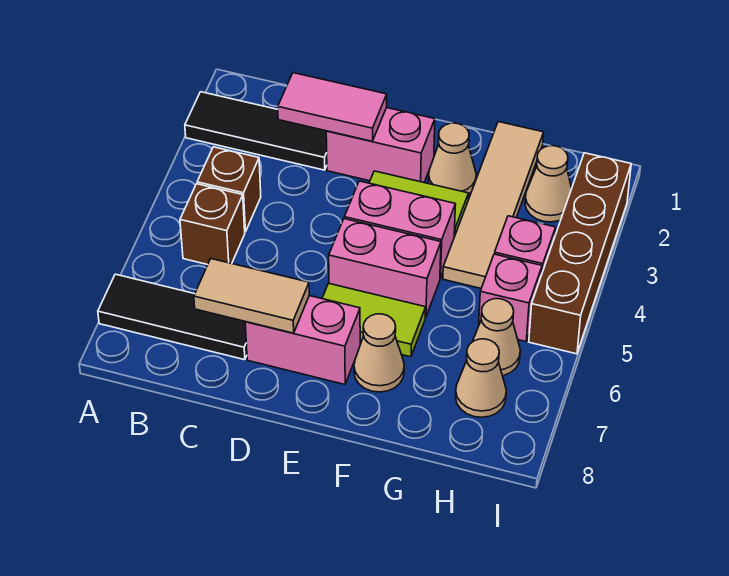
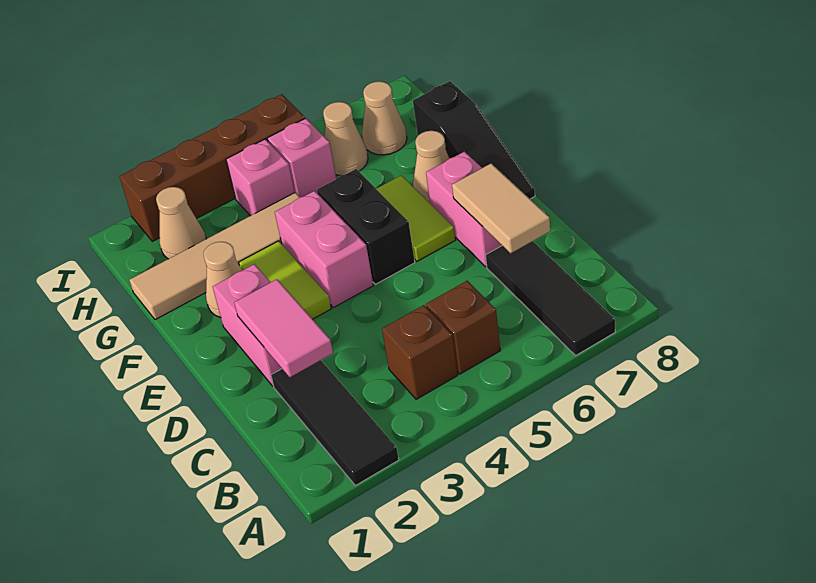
pink 1x2 brick [329,219,441,317] -> black 1x2 brick [317,169,415,284]
none -> black 1x3 slope [413,81,535,199]

